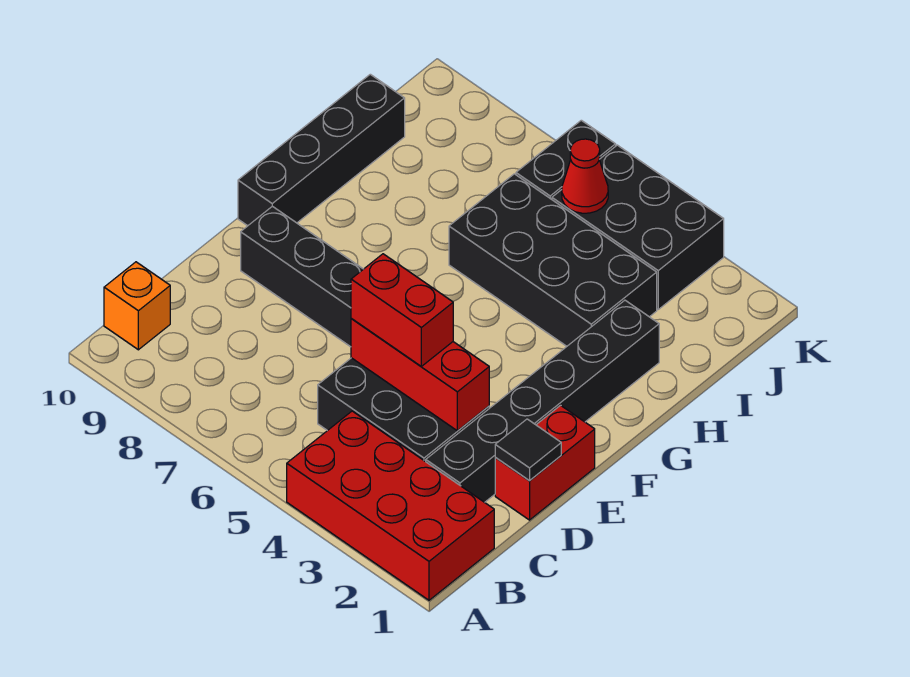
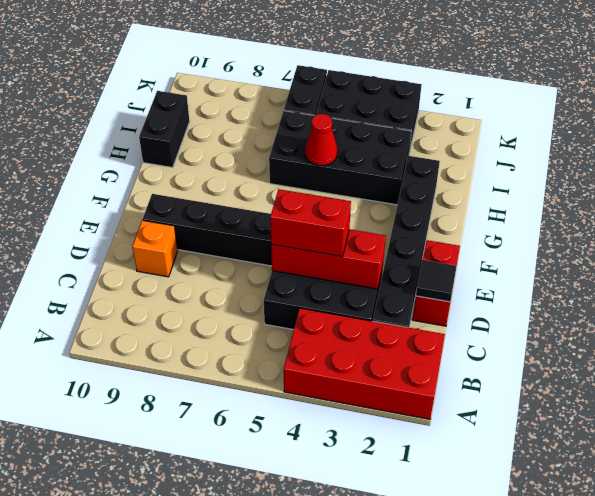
orange 1x1 brick [104,262,170,350] -> orange 1x1 brick moved to [132,220,178,277]
black 1x4 brick [238,74,405,226] -> black 1x2 brick [139,91,190,168]
red 1x1 cone [562,139,608,213] -> red 1x1 cone moved to [305,114,337,166]

